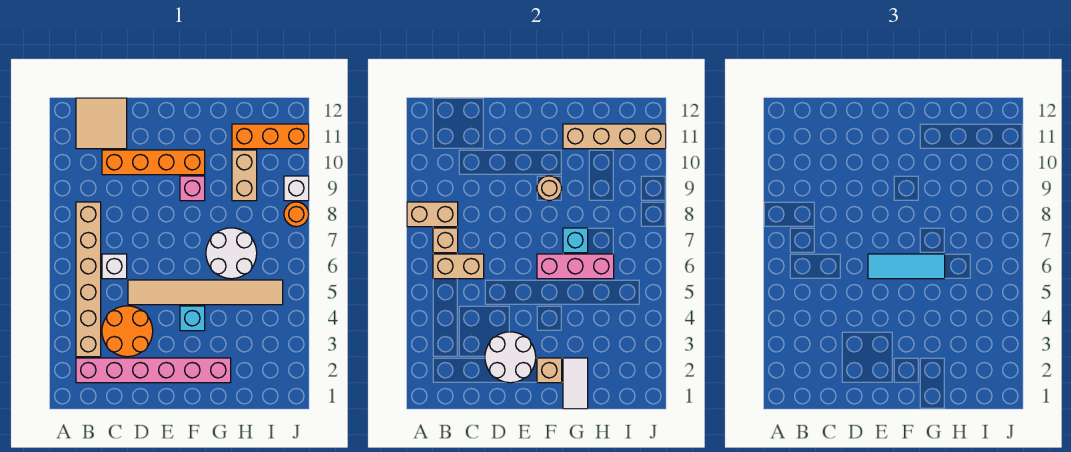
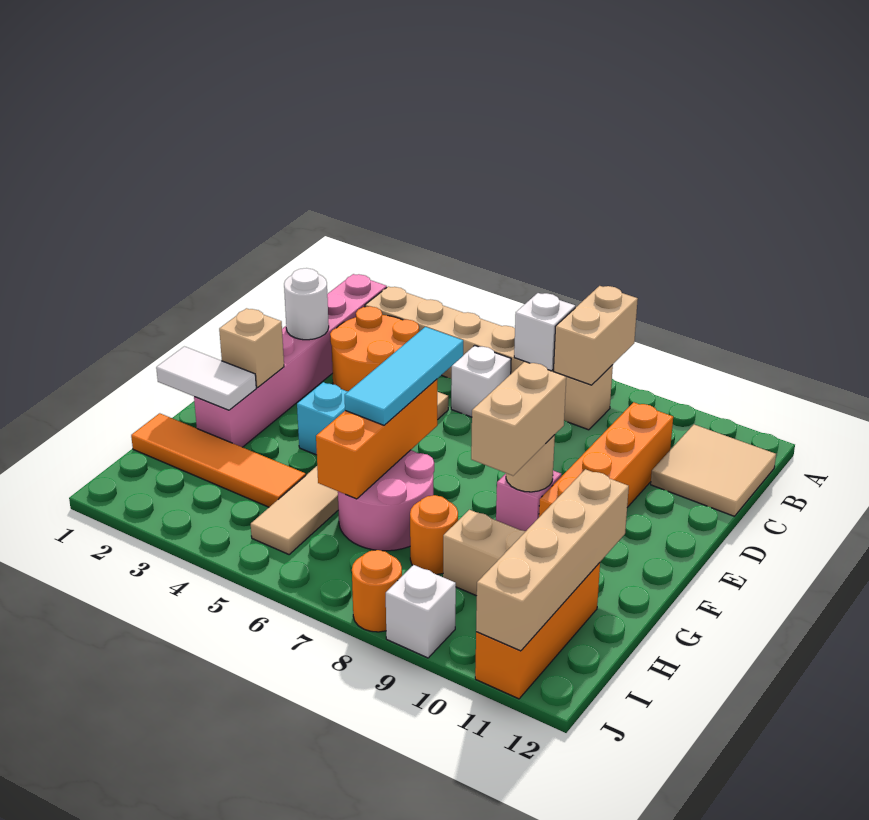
tan 1x2 brick [433,254,484,279] -> tan 1x2 brick moved to [471,362,566,476]
tan 1x1 brick [433,228,458,253] -> white 1x1 brick [514,293,575,371]
white 2x2 round brick [485,332,536,383] -> white 1x1 round brick [284,268,329,340]
pink 1x3 brick [537,254,614,279] -> orange 1x3 brick [316,379,438,499]
white 2x2 round brick [206,228,257,279] -> pink 2x2 round brick [338,450,434,551]
cyan 1x1 brick [563,228,588,253] -> none
none -> orange 1x4 tile [131,413,306,507]
none -> orange 1x1 round brick [410,495,458,574]

